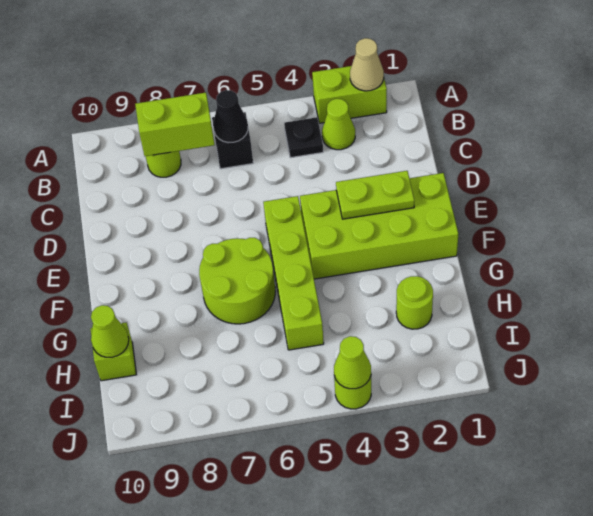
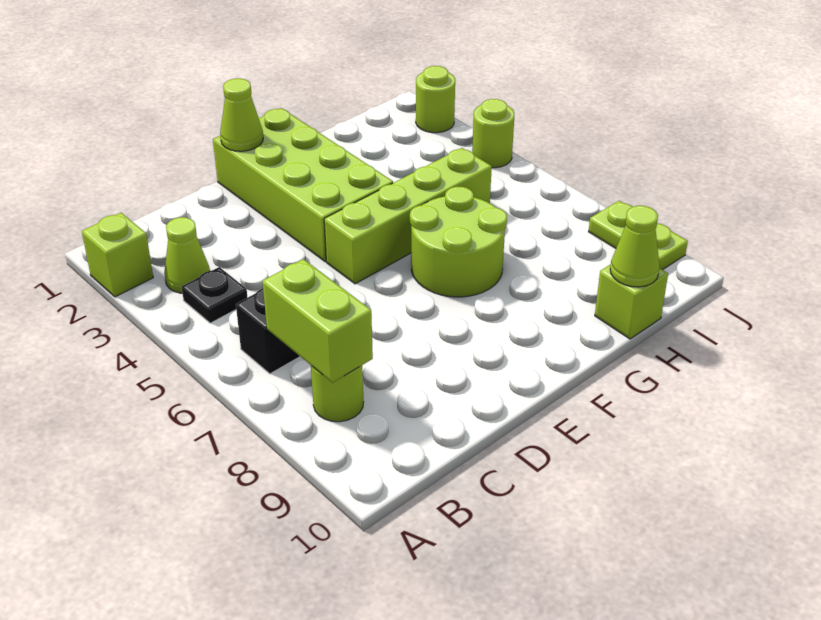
lime 1x2 brick [312,66,387,123] -> lime 1x1 brick [82,213,153,297]
tan 1x1 cone [350,38,384,91] -> none
black 1x1 cone [213,90,248,143] -> none
lime 1x2 plate [336,171,414,219] -> lime 1x2 plate moved to [589,201,688,270]
lime 1x1 round brick [396,276,433,329] -> lime 1x1 round brick moved to [416,66,455,133]
lime 1x1 cone [334,336,371,389] -> lime 1x1 cone moved to [220,78,263,151]

